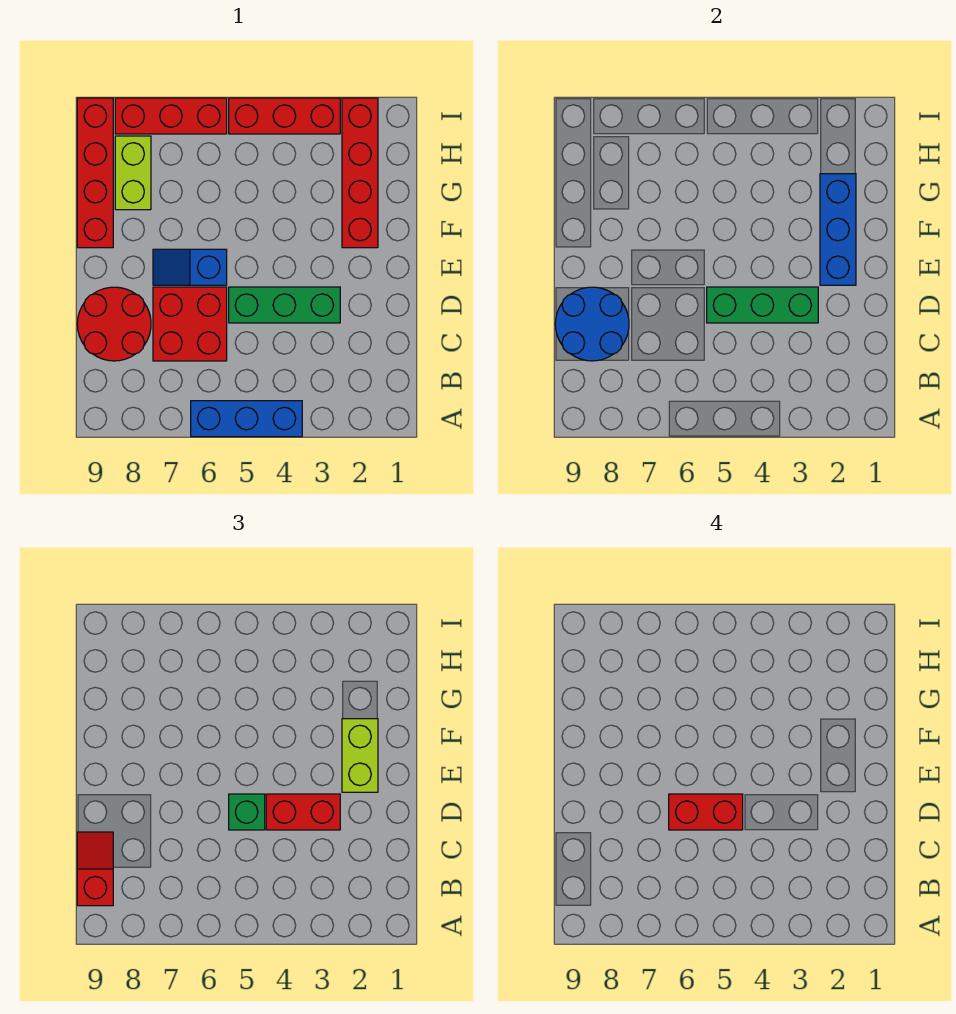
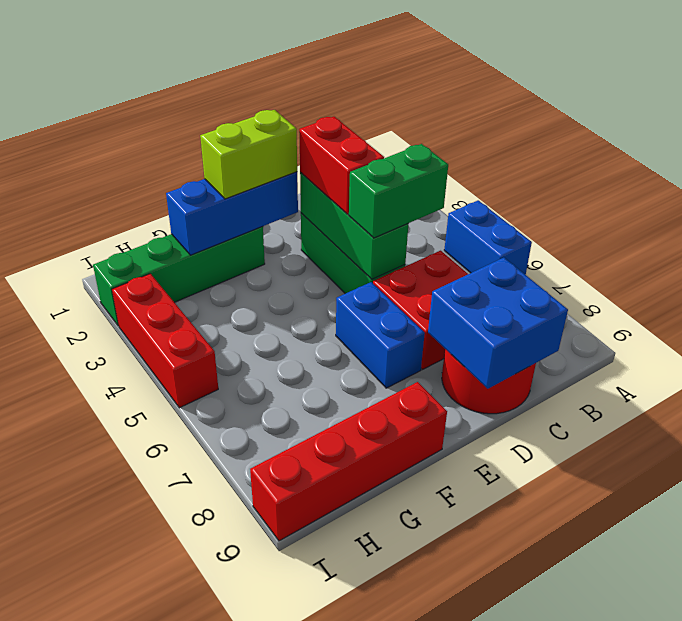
blue 1x3 brick [191,401,302,437] -> blue 1x2 brick [444,200,532,275]
red 1x2 slope [77,832,113,906] -> none
blue 2x2 round brick [555,287,629,361] -> blue 2x2 brick [428,258,568,389]
green 1x1 brick [229,794,265,830] -> green 1x2 brick [349,144,448,238]
red 1x2 brick [669,794,743,830] -> none
blue 1x2 slope [153,249,227,285] -> blue 1x2 brick [336,282,425,388]
red 1x4 brick [342,98,378,248] -> green 1x4 brick [93,227,265,326]
lime 1x2 brick [115,136,151,210] -> none
red 1x3 brick [115,98,227,134] -> none

